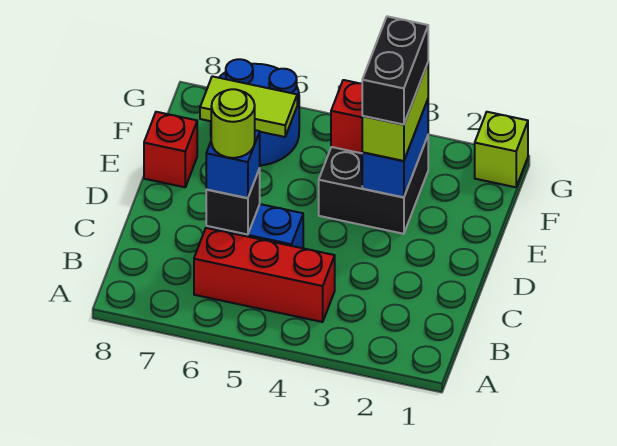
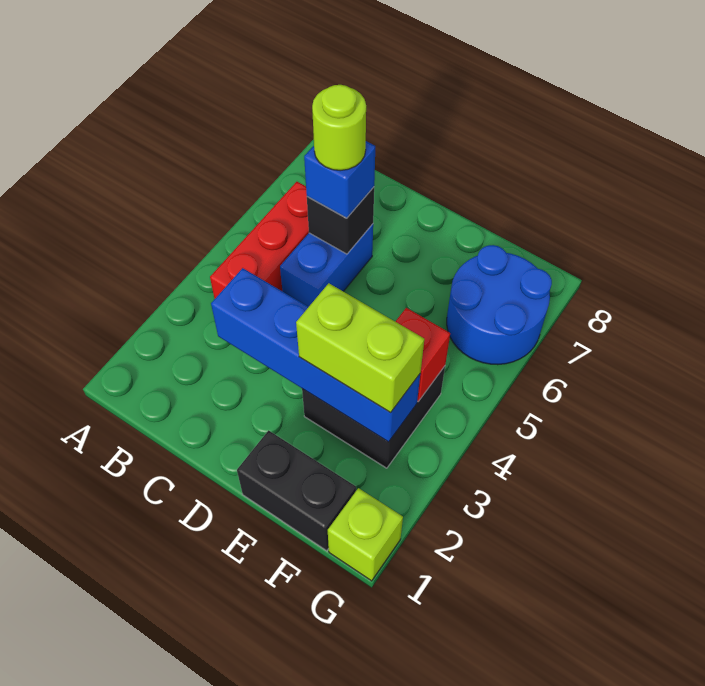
blue 1x2 brick [362,100,428,197] -> blue 1x4 brick [211,268,420,442]
black 1x2 brick [362,16,428,124] -> black 1x2 brick moved to [237,430,356,551]
red 1x1 brick [144,112,197,187] -> none
lime 1x2 tile [200,76,297,137] -> none

